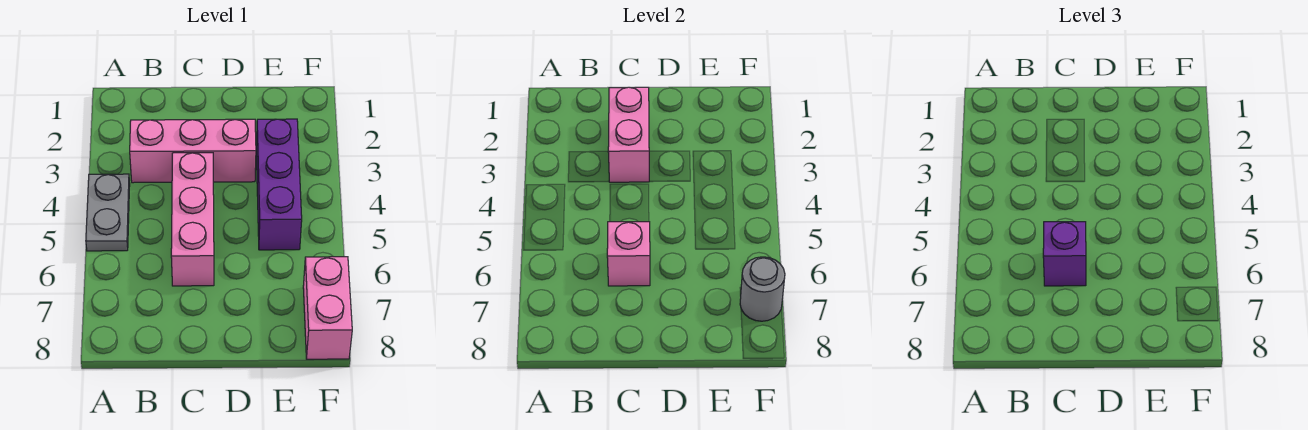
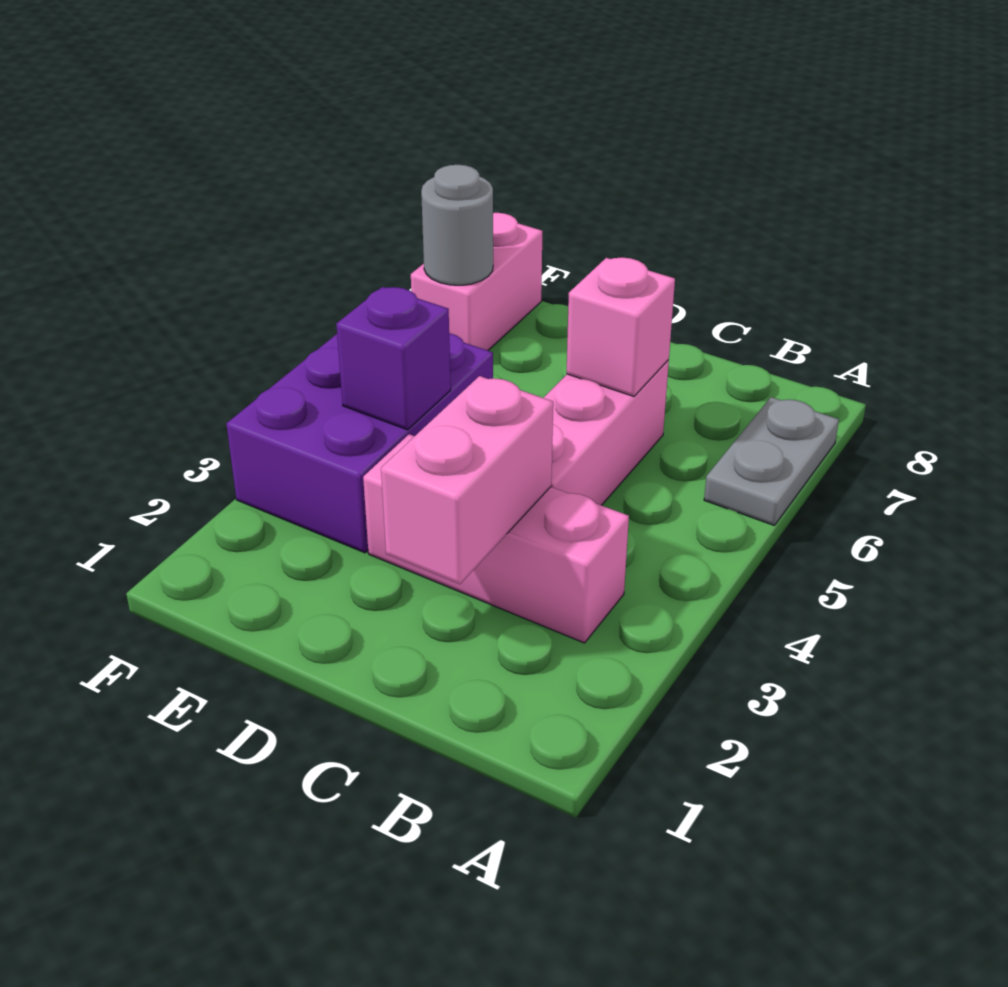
grey 1x2 plate [86,174,130,251] -> grey 1x2 plate moved to [704,397,839,526]
purple 1x1 brick [1043,222,1086,286] -> purple 1x1 brick moved to [336,287,451,430]
purple 1x3 brick [256,119,302,250] -> purple 2x3 brick [226,333,493,553]

